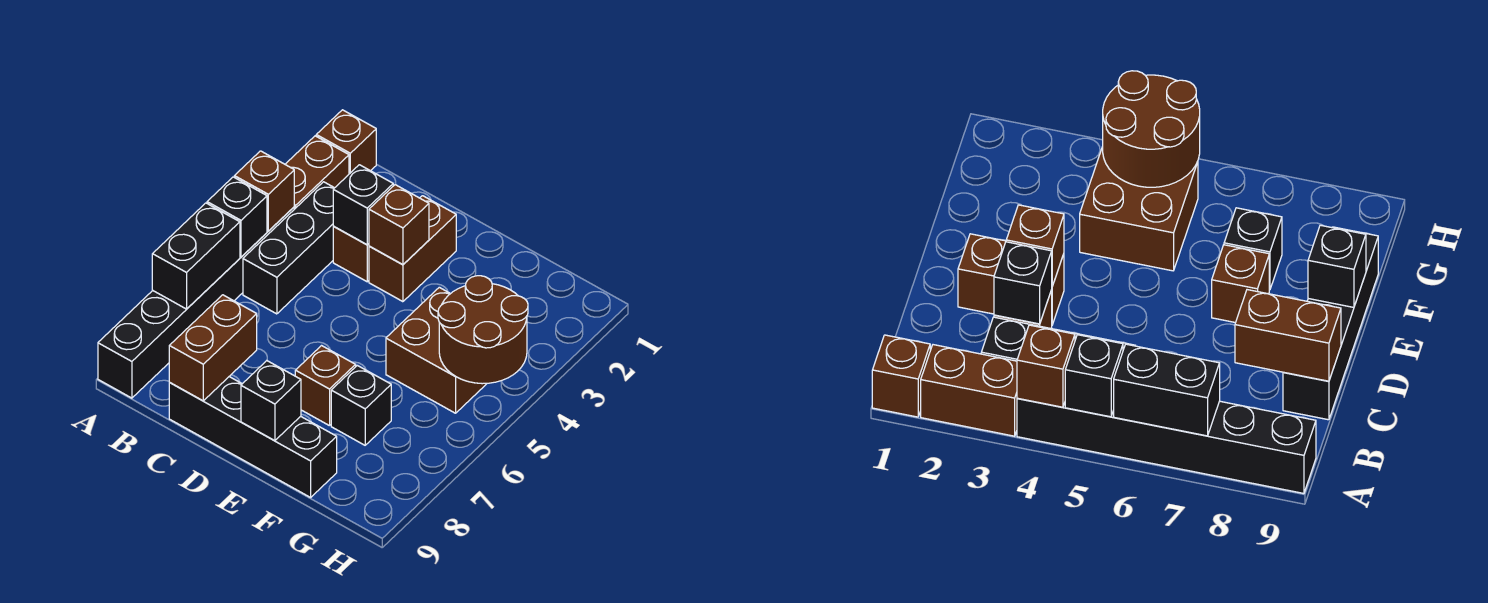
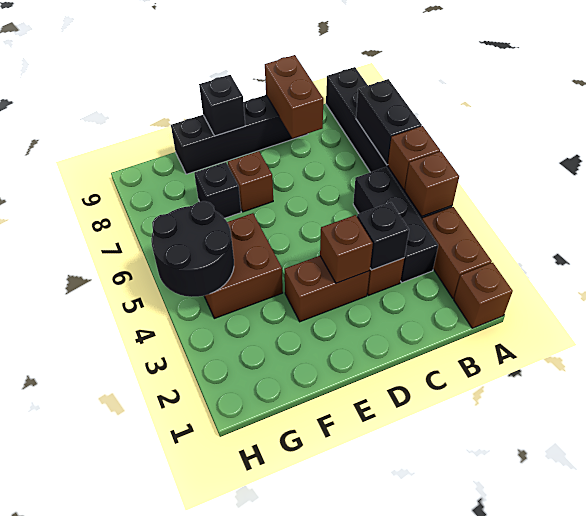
black 1x1 brick [207,177,267,257] -> brown 1x1 brick [388,126,440,190]
brown 1x2 brick [369,196,456,302] -> brown 1x2 brick turned to [284,256,370,322]
brown 2x2 round brick [438,276,528,384] -> black 2x2 round brick [151,201,234,297]

